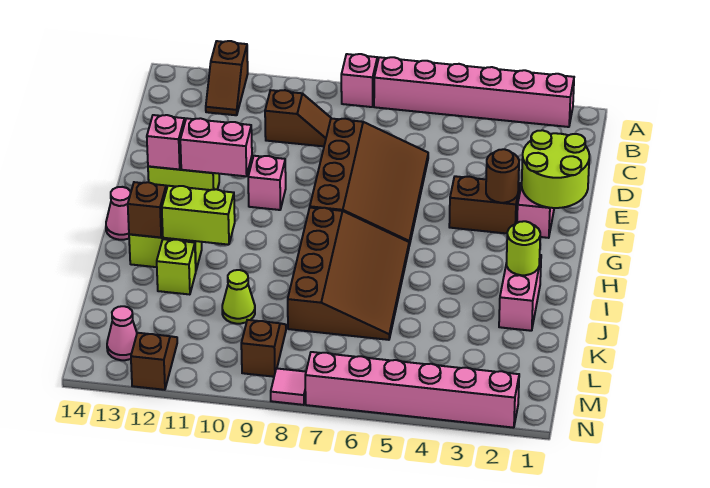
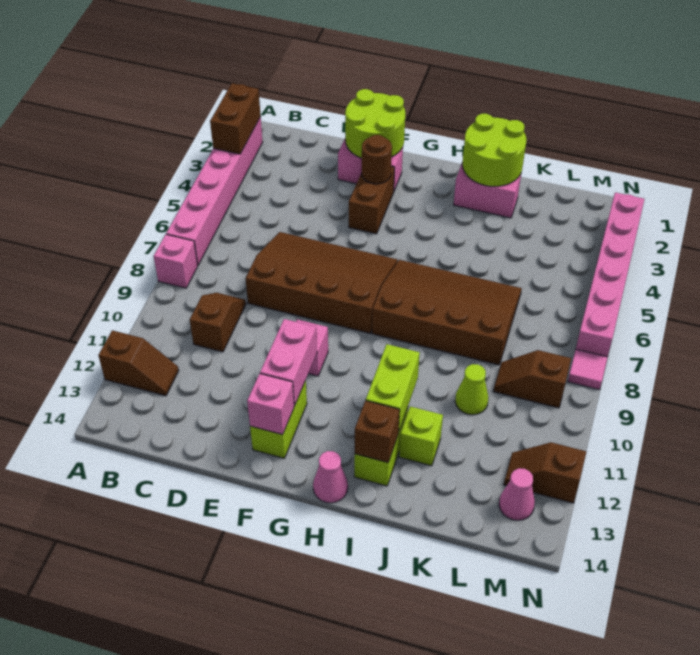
none -> brown 1x2 brick [210,83,261,154]
lime 1x1 round brick [507,221,540,275] -> lime 2x2 round brick [462,114,526,186]

